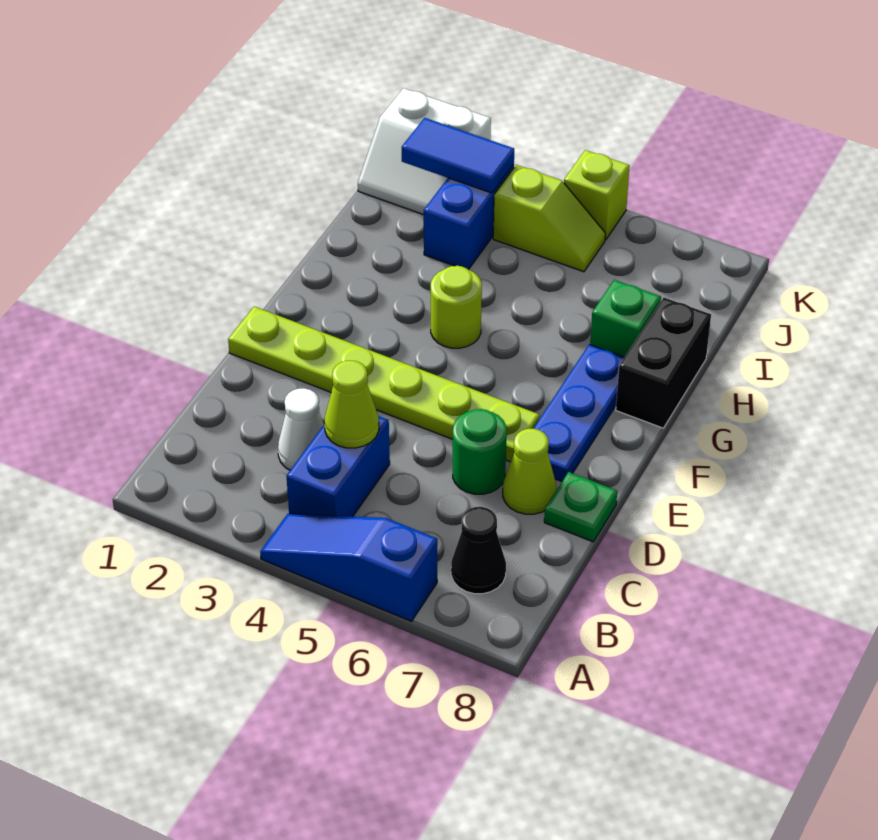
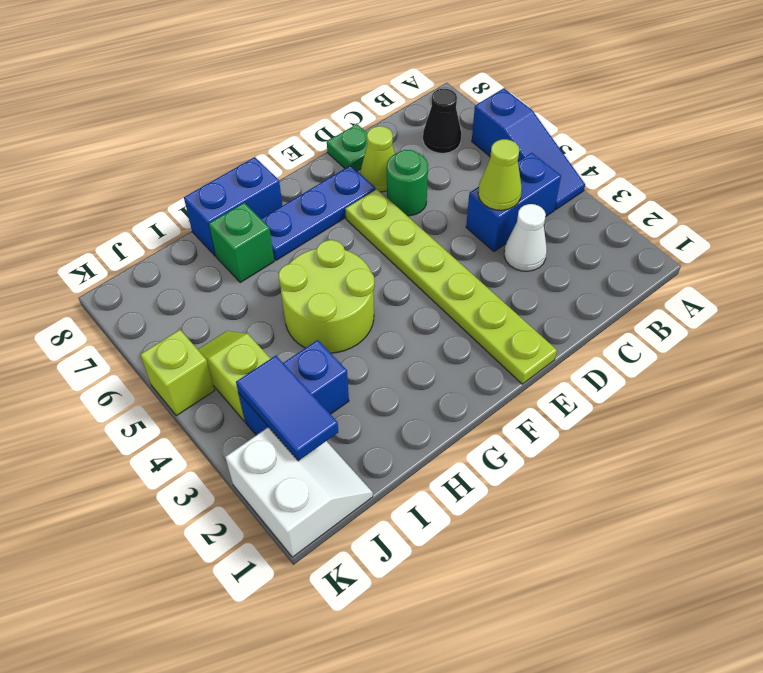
lime 1x1 round brick [431,266,482,348] -> lime 2x2 round brick [278,240,375,353]
black 1x2 brick [616,297,711,428] -> blue 1x2 brick [184,157,282,256]

